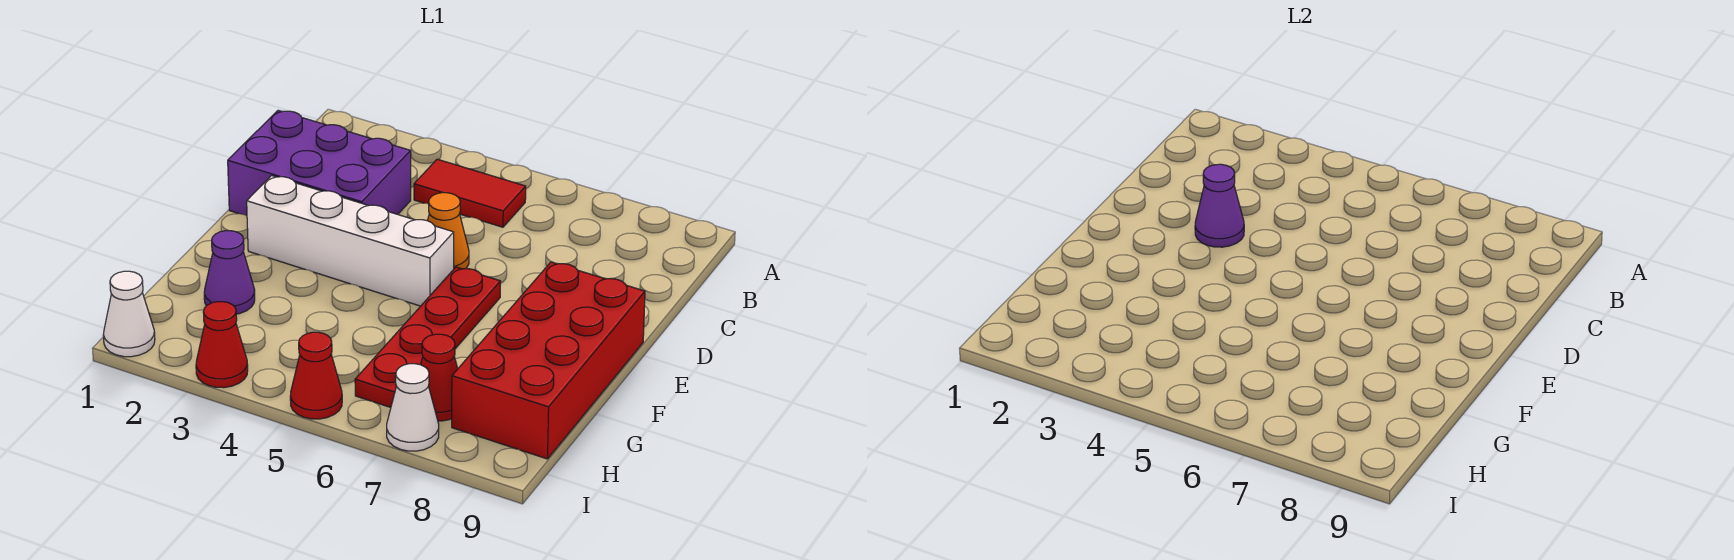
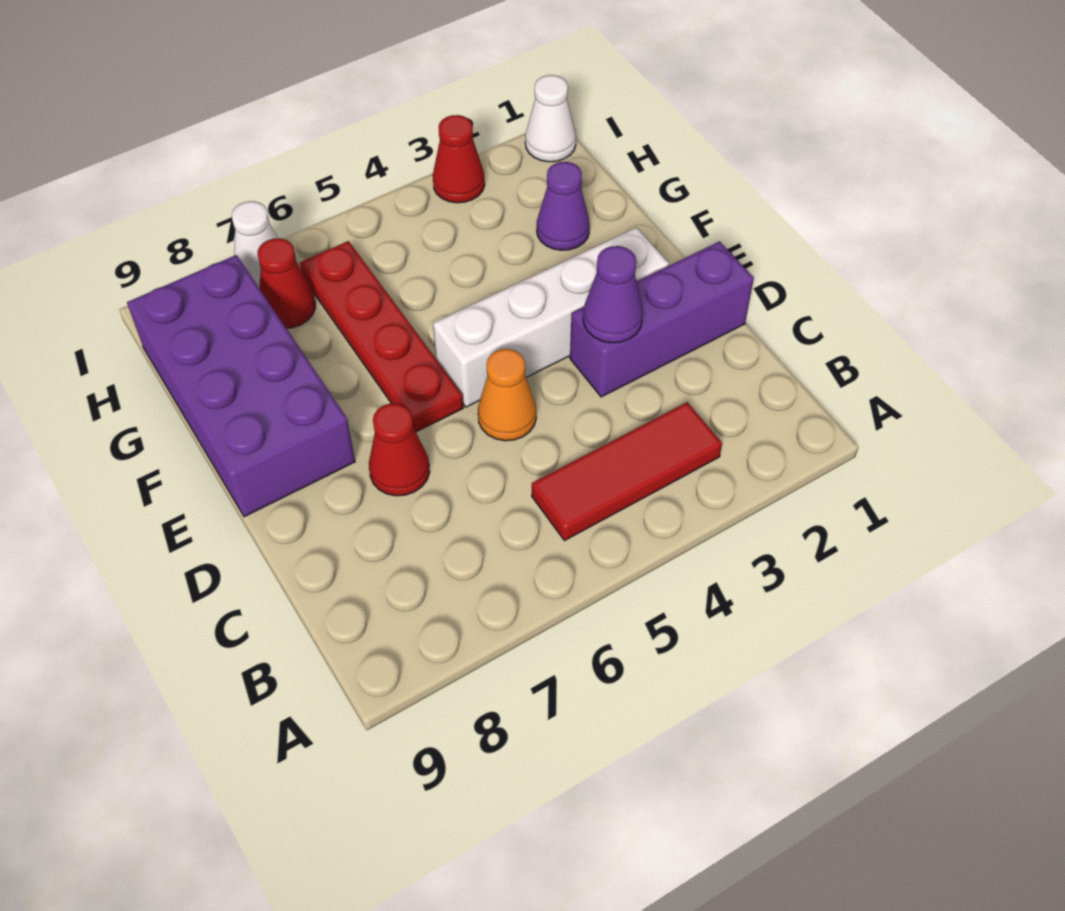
red 1x2 tile [414,159,526,227] -> red 1x3 tile [532,402,722,541]
purple 2x3 brick [228,110,411,216] -> purple 1x3 brick [570,241,754,397]
red 2x4 brick [452,262,645,459] -> purple 2x4 brick [127,255,355,517]
red 1x1 cone [290,332,342,419] -> red 1x1 cone moved to [369,403,430,496]

